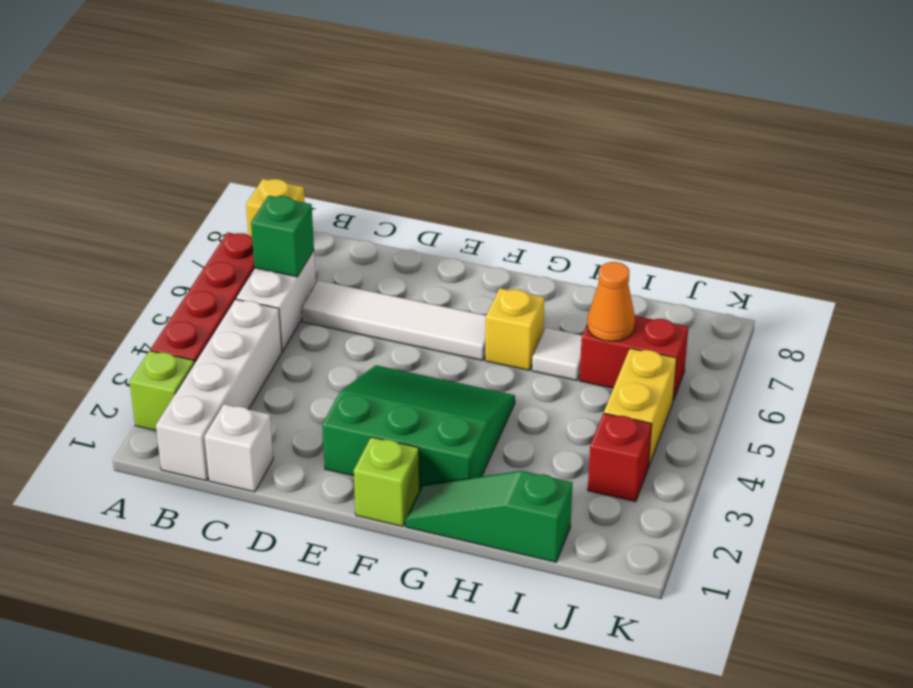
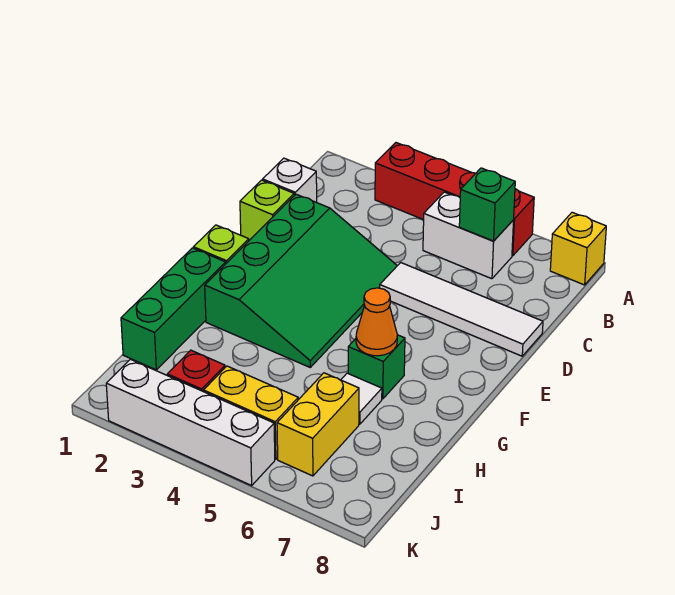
lime 1x1 brick [130,351,194,431] -> lime 1x1 brick moved to [240,180,294,240]
white 1x4 brick [156,299,282,481] -> white 1x4 brick moved to [106,359,275,486]
white 1x4 tile [302,281,486,360] -> white 1x4 tile turned to [380,263,543,356]
green 3x3 slope [322,365,515,489] -> green 3x4 slope [205,194,397,367]
green 1x3 slope [405,471,573,562] -> green 1x3 brick [121,248,226,370]
yellow 1x1 brick [485,288,544,370] -> green 1x1 brick [348,335,405,399]
red 1x2 brick [579,316,688,400] -> yellow 1x2 brick [277,373,359,476]
orange 1x1 cone [587,262,635,342] -> orange 1x1 cone moved to [356,288,397,356]

